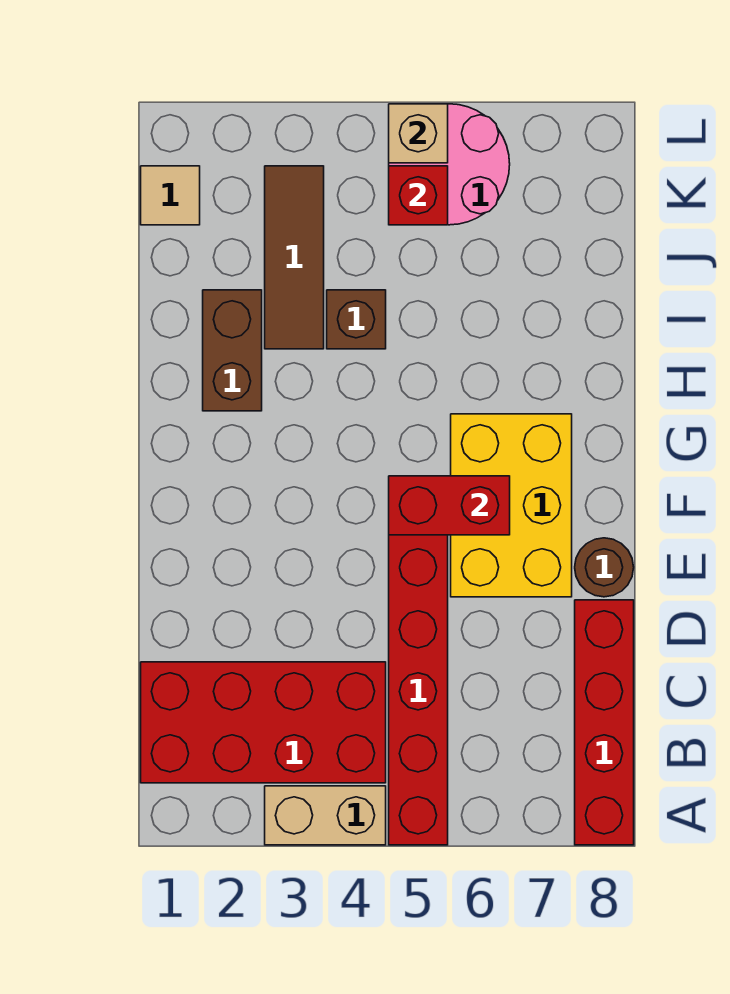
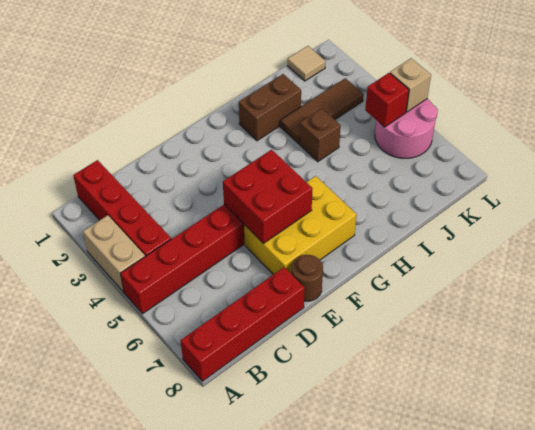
red 2x4 brick [141,662,386,783] -> red 1x4 brick [73,160,171,256]
red 1x2 brick [389,476,510,535] -> red 2x2 brick [223,150,313,244]

